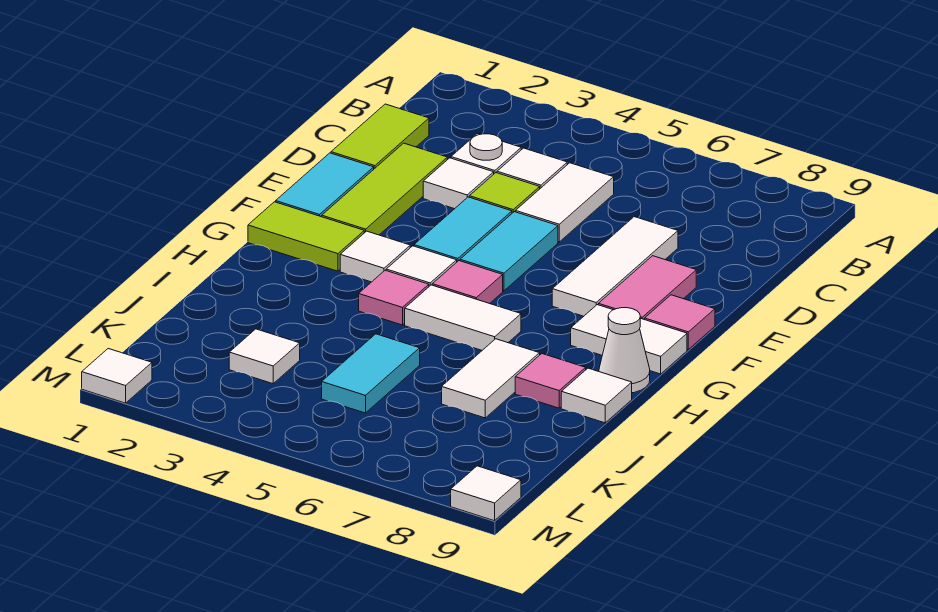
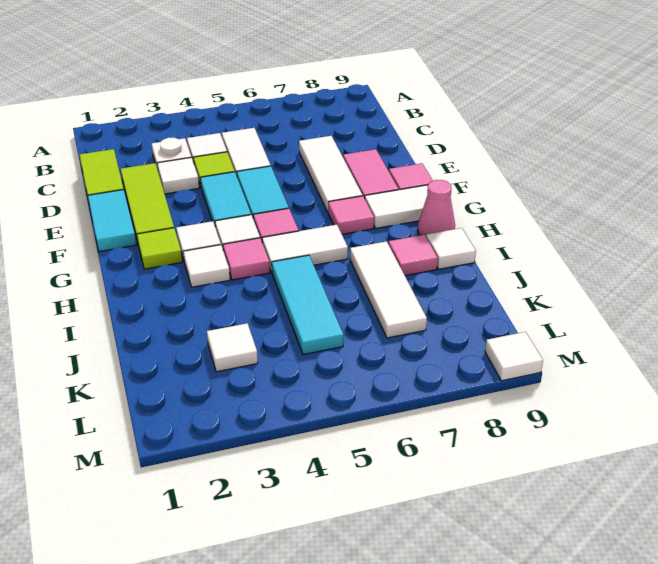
lime 1x2 tile [248,202,364,271] -> lime 1x1 tile [137,228,182,269]
none -> pink 1x1 tile [328,196,374,234]
white 1x1 cone [599,308,650,393] -> pink 1x1 cone [418,180,455,236]
white 1x2 tile [442,339,540,418] -> white 1x3 tile [350,241,427,338]
cyan 1x2 tile [322,334,420,413] -> cyan 1x3 tile [272,255,343,355]
white 1x1 tile [82,349,152,403] -> white 1x1 tile moved to [183,245,230,287]

